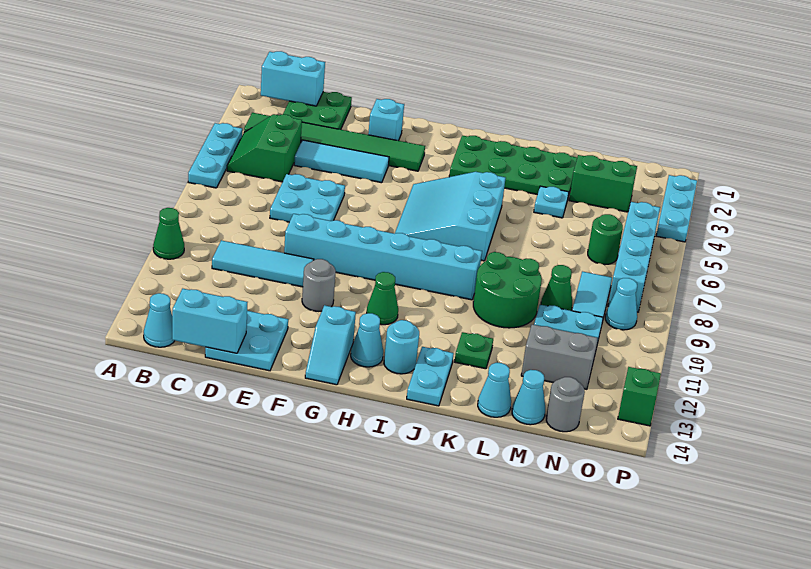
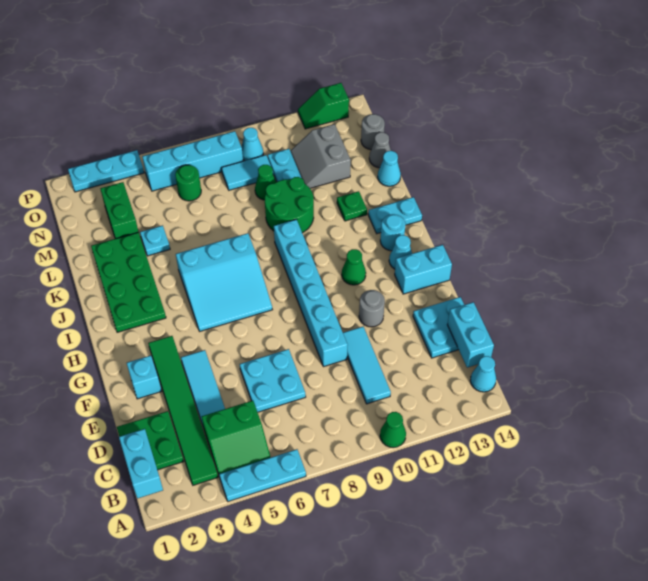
cyan 1x2 slope [305,305,356,385] -> cyan 1x2 brick [395,245,452,294]
cyan 1x1 cone [512,370,545,425] -> grey 1x1 cone [369,132,391,168]

